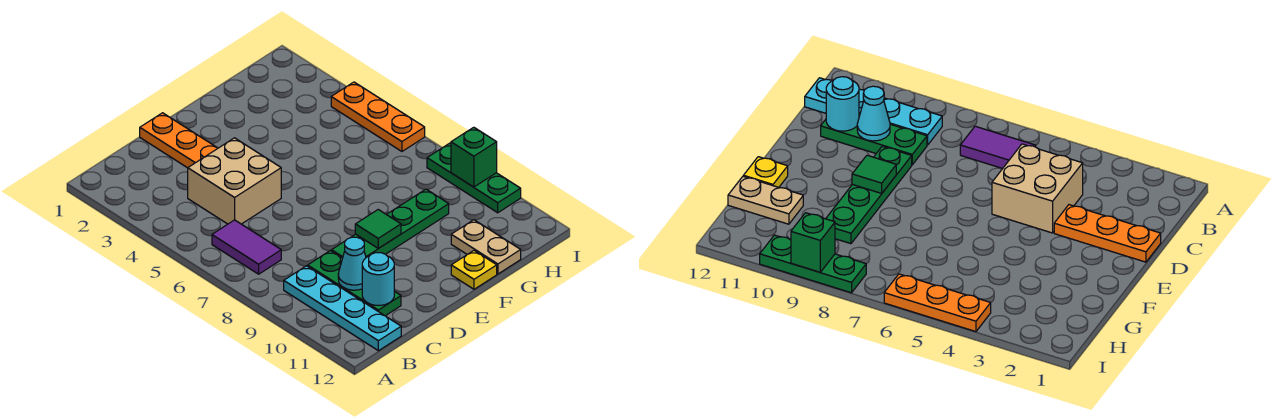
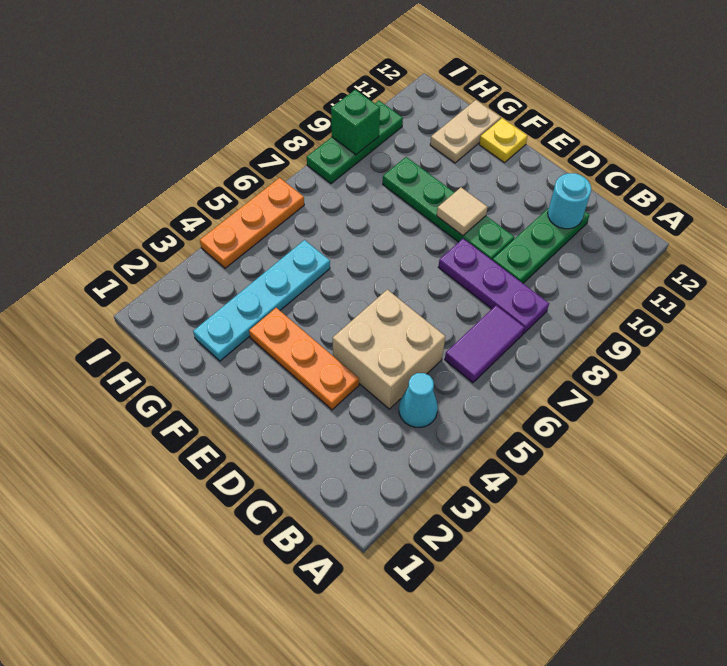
none -> purple 1x3 plate [439,239,549,334]
cyan 1x4 plate [284,266,401,351] -> cyan 1x4 plate moved to [193,240,330,361]
cyan 1x1 cone [338,237,366,290] -> cyan 1x1 cone moved to [399,373,438,427]
orange 1x3 plate [140,113,218,168] -> orange 1x3 plate turned to [249,308,359,410]
green 1x1 tile [355,210,401,248] -> tan 1x1 tile [437,187,488,236]

